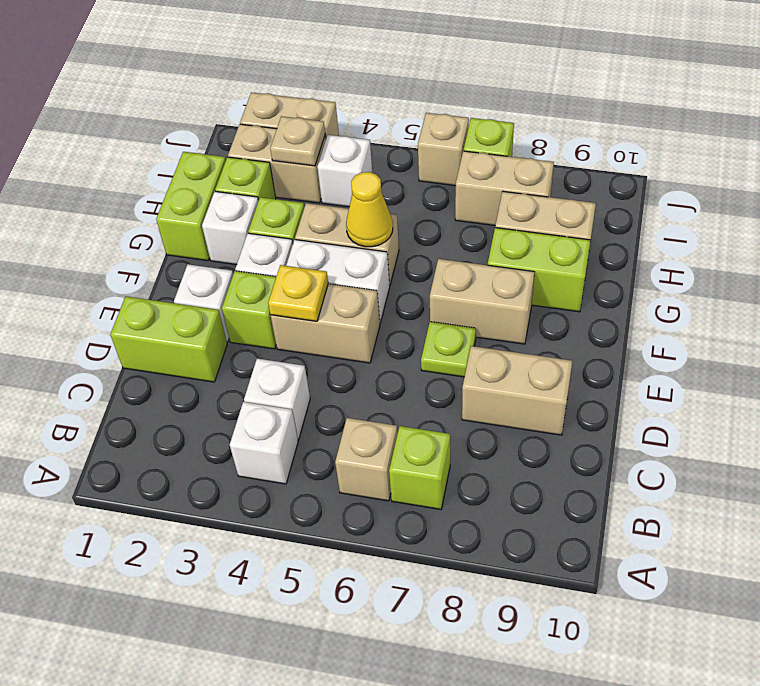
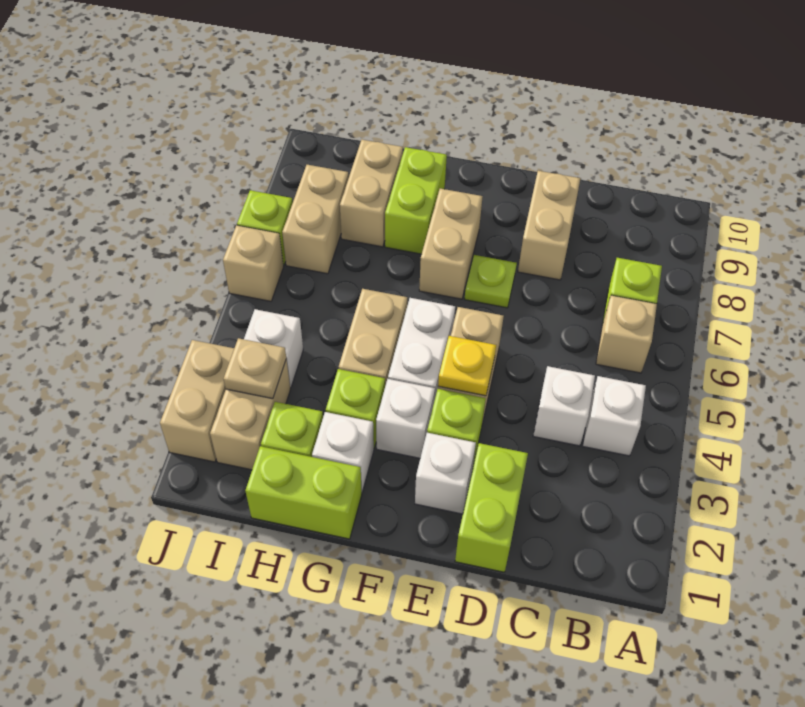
yellow 1x1 cone [346,172,393,247] -> none

